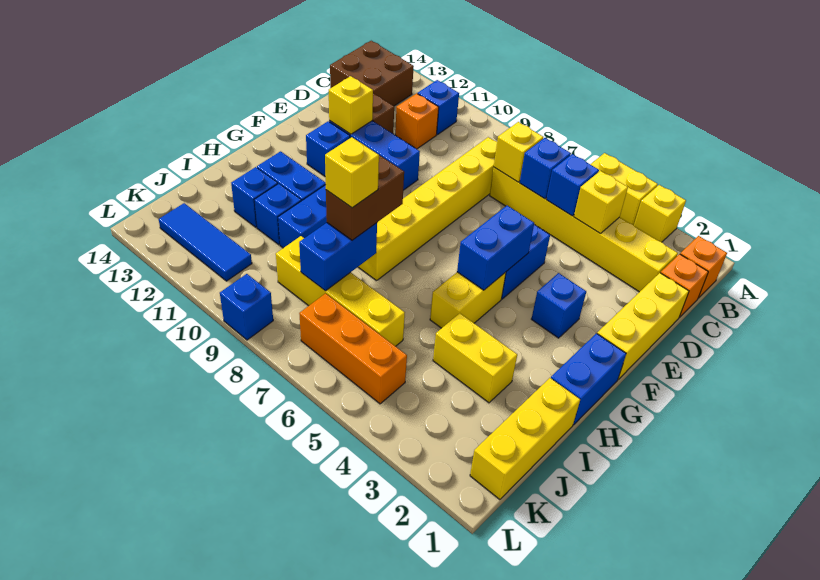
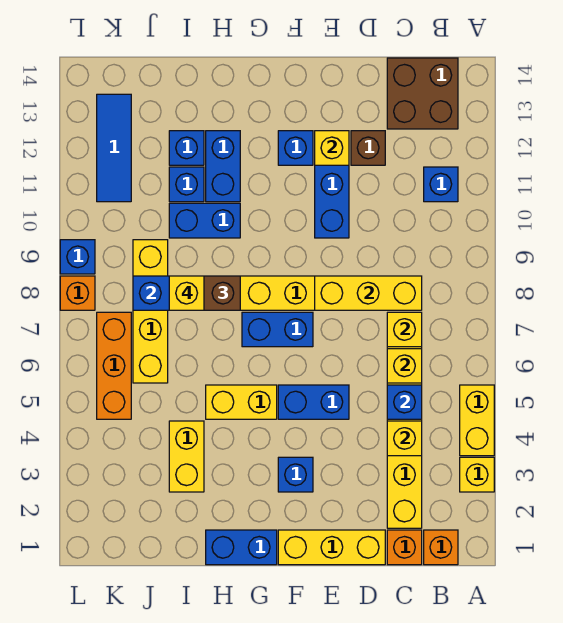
blue 1x1 brick [520,138,571,199] -> yellow 1x1 brick [387,349,422,383]
orange 1x1 brick [395,93,439,149] -> orange 1x1 brick moved to [60,276,95,310]
blue 1x2 brick [457,206,534,290] -> blue 1x2 brick moved to [242,312,313,347]
yellow 1x3 brick [470,378,580,500] -> yellow 1x3 brick moved to [315,276,422,310]

